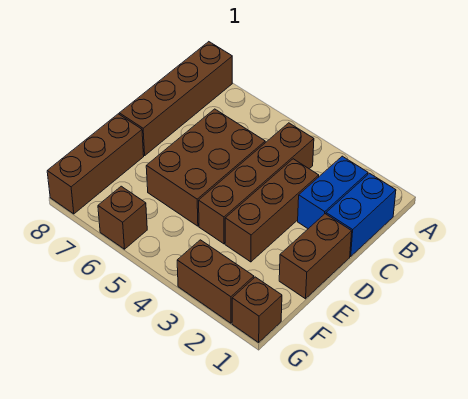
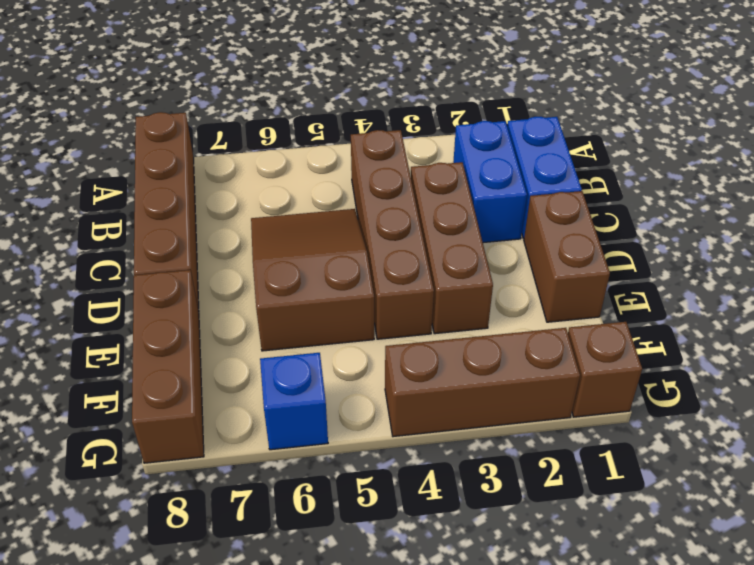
brown 2x3 brick [146,109,265,226] -> brown 2x3 slope [251,209,374,351]
brown 1x2 brick [177,240,254,323] -> brown 1x3 brick [385,328,580,437]
brown 1x1 brick [98,186,147,249] -> blue 1x1 brick [260,353,328,450]

